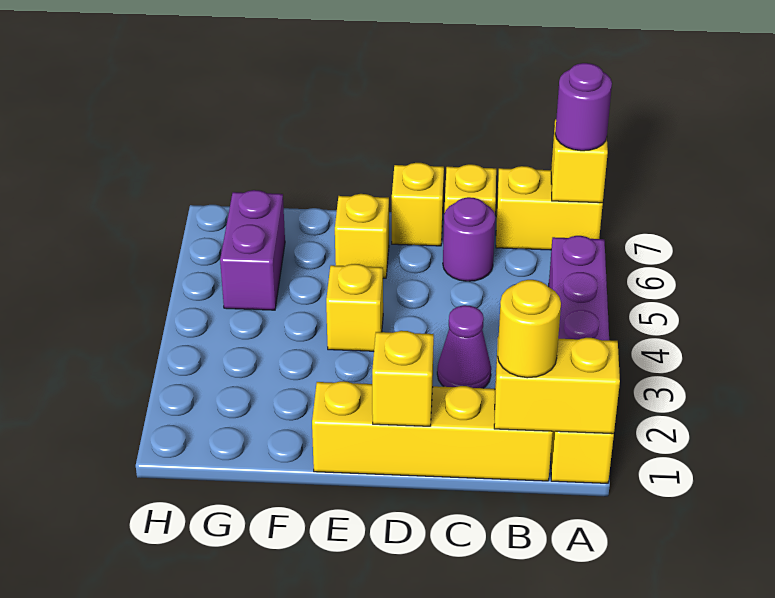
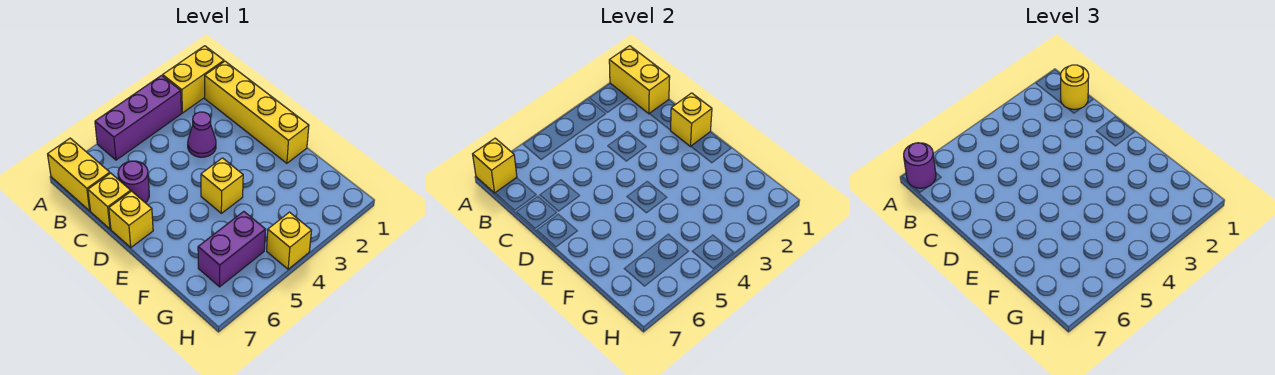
yellow 1x1 brick [335,194,389,278] -> yellow 1x1 brick moved to [267,212,312,269]

